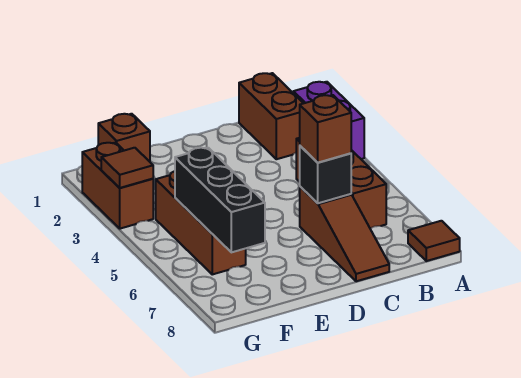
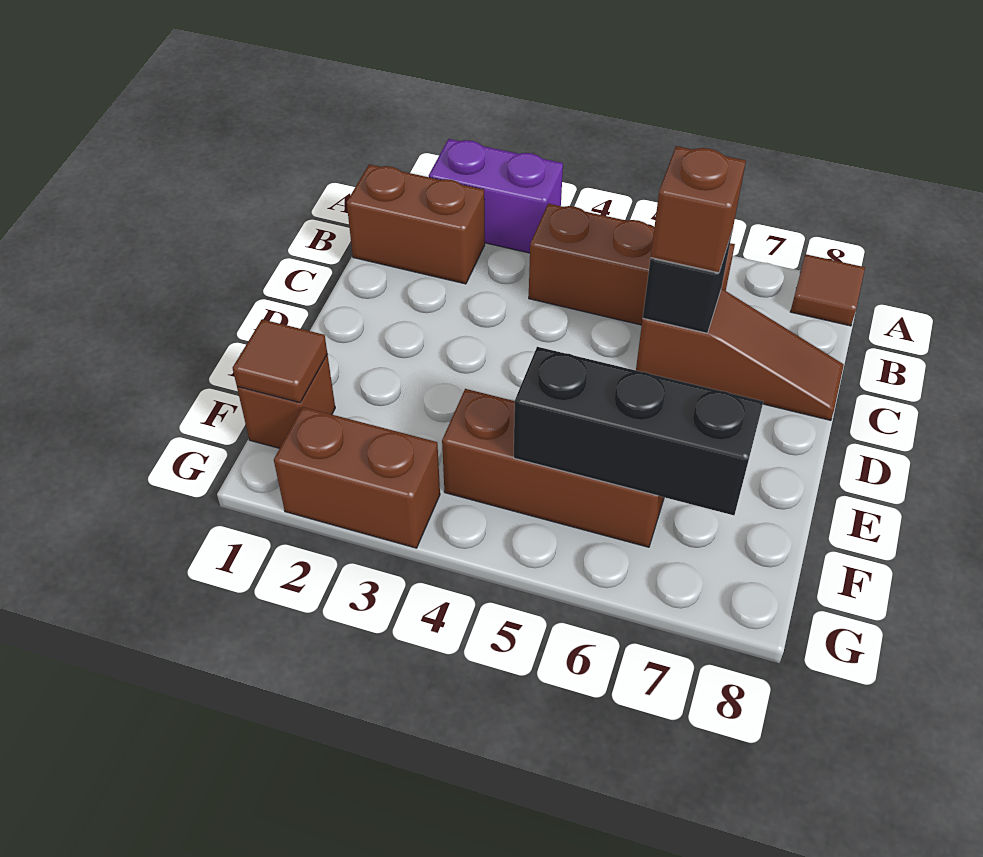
brown 1x1 tile [101,148,153,188] -> brown 1x1 tile moved to [233,319,327,403]

